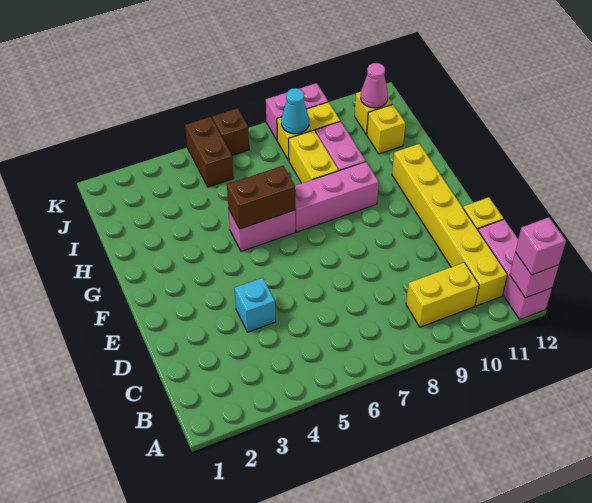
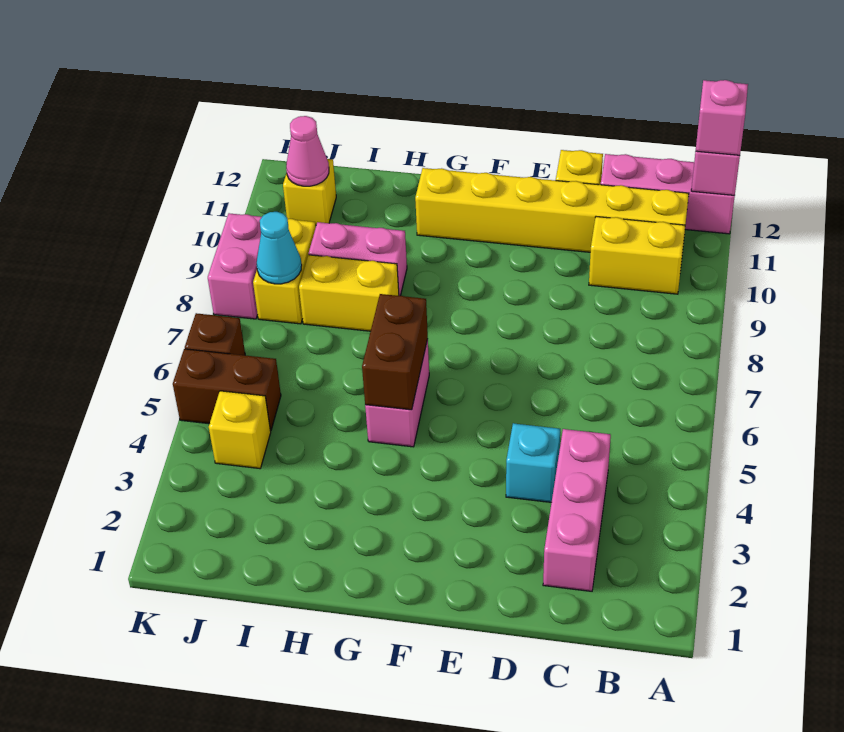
yellow 1x2 brick [406,263,479,327] -> yellow 1x2 brick turned to [589,217,685,294]
pink 1x3 brick [295,162,379,232] -> pink 1x3 brick moved to [543,429,611,591]
yellow 1x1 brick [367,104,405,154] -> yellow 1x1 brick moved to [209,391,271,468]

